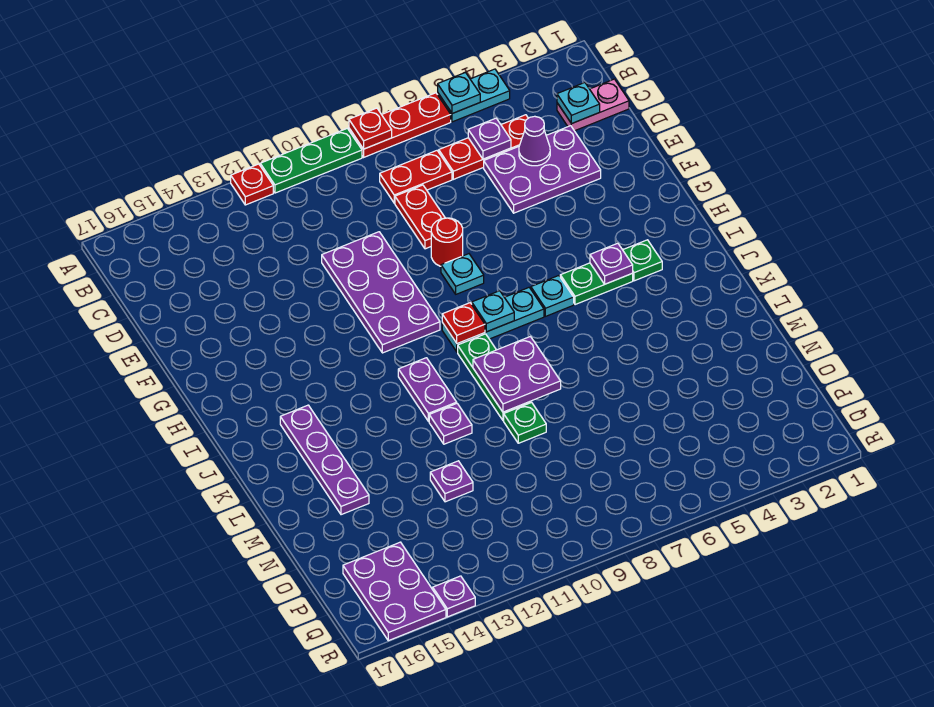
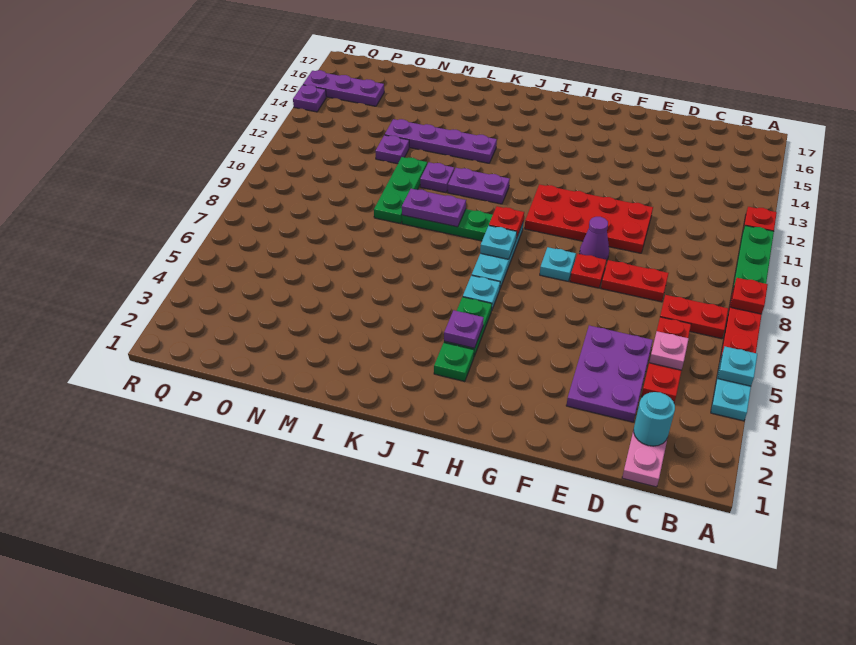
cyan 1x1 plate [557,83,600,124] -> cyan 1x1 round brick [634,392,675,446]
purple 1x1 plate [468,118,511,159] -> pink 1x1 plate [649,331,689,370]
red 1x2 plate [380,151,452,203] -> red 1x2 plate turned to [660,295,728,339]
purple 1x1 cone [519,116,550,166] -> purple 1x1 cone moved to [580,217,609,260]
purple 2x4 plate [322,232,440,353] -> red 2x4 plate [525,184,653,253]
red 1x1 round brick [431,218,463,266] -> red 1x1 plate [570,254,606,288]
purple 1x4 plate [280,405,369,515] -> purple 1x4 plate moved to [385,119,497,163]
purple 2x2 plate [473,337,561,412] -> purple 1x2 plate [402,189,466,227]
green 1x1 plate [504,402,546,443] -> green 1x3 plate [374,157,427,224]
purple 2x3 plate [343,542,446,641] -> purple 1x3 plate [303,70,384,106]

